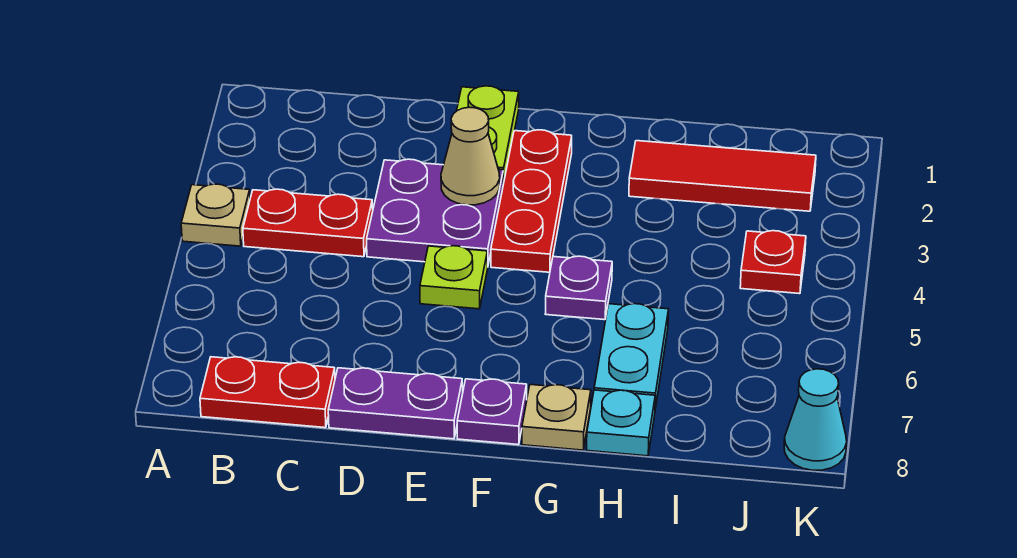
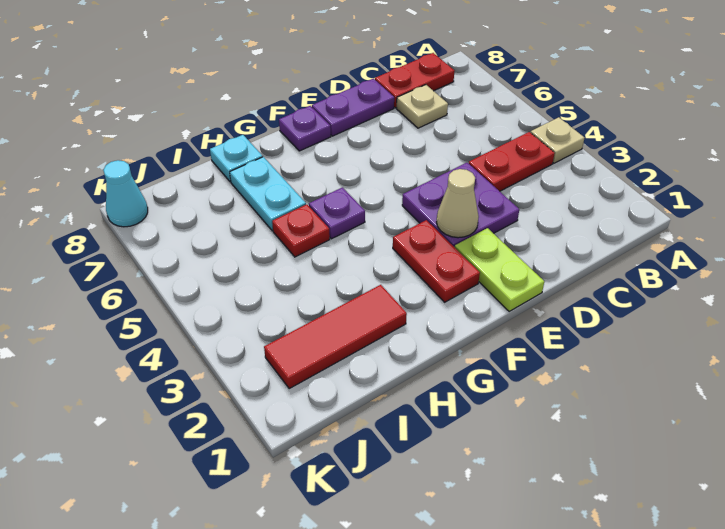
lime 1x1 plate [420,246,488,309] -> none
red 1x3 plate [491,130,572,272] -> red 1x2 plate [393,220,480,302]
tan 1x1 plate [522,385,591,450] -> tan 1x1 plate moved to [397,85,448,128]
red 1x1 plate [740,231,806,294] -> red 1x1 plate moved to [272,204,330,257]

